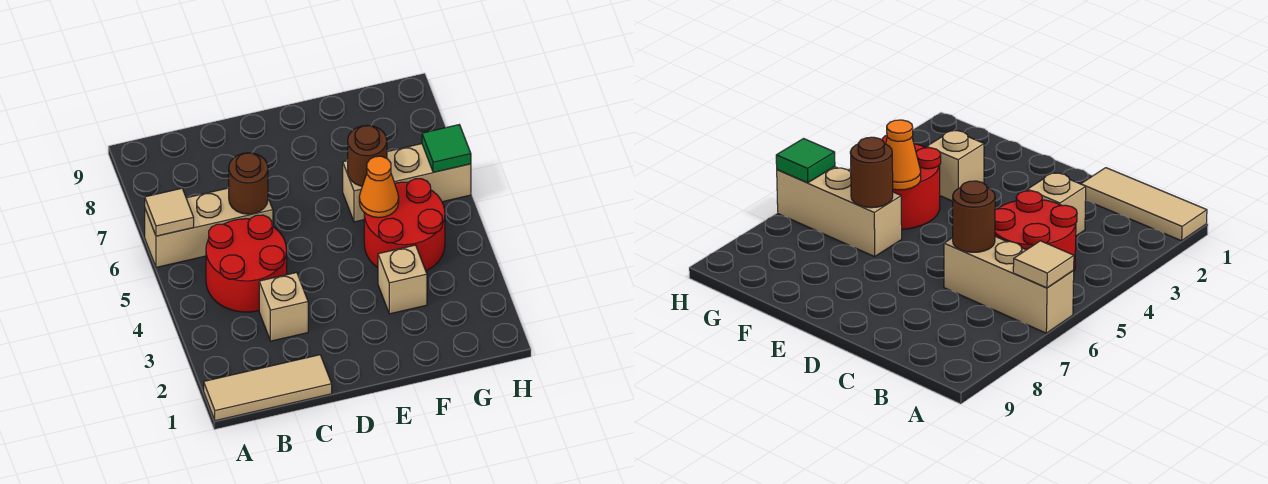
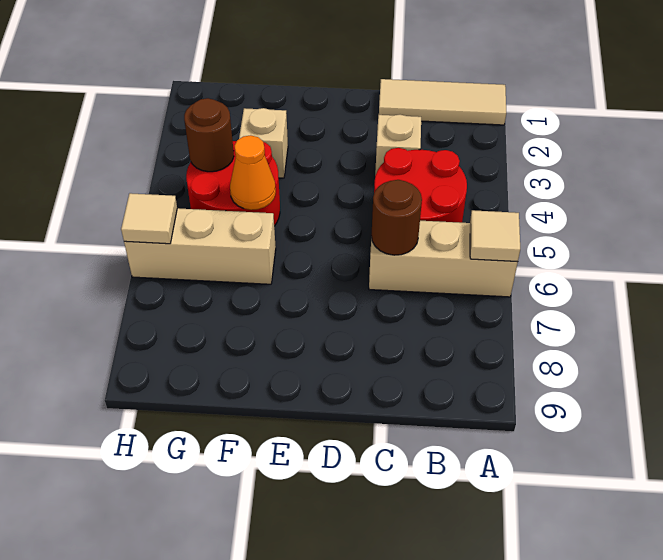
brown 1x1 round brick [348,125,387,186] -> brown 1x1 round brick moved to [184,98,234,172]
green 1x1 tile [422,125,471,172] -> tan 1x1 tile [121,193,177,244]

